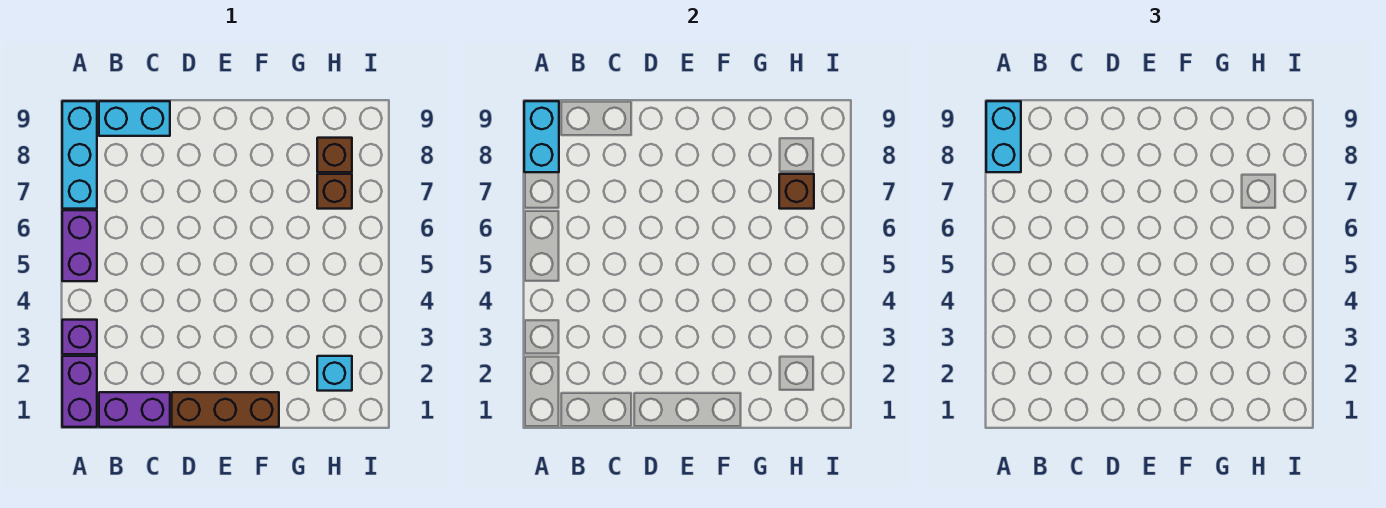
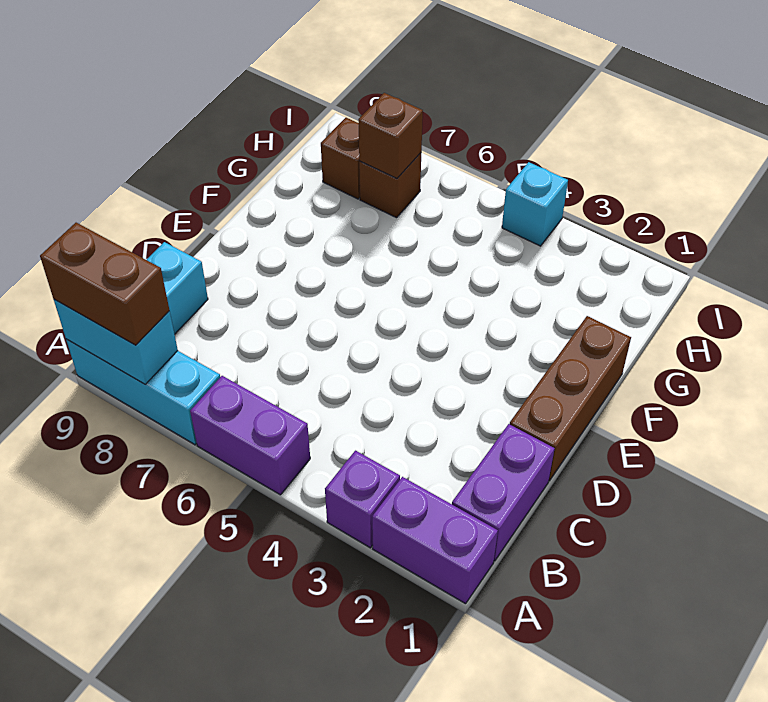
cyan 1x2 brick [986,101,1021,172] -> brown 1x2 brick [40,223,170,345]
cyan 1x1 brick [317,356,352,391] -> cyan 1x1 brick moved to [502,162,568,246]

